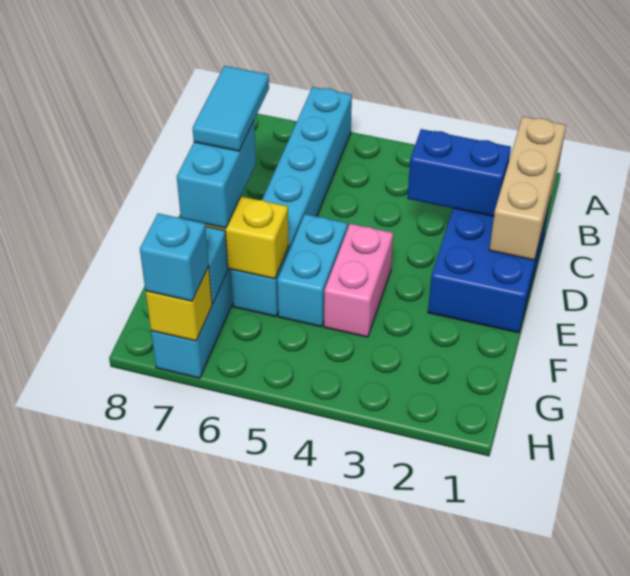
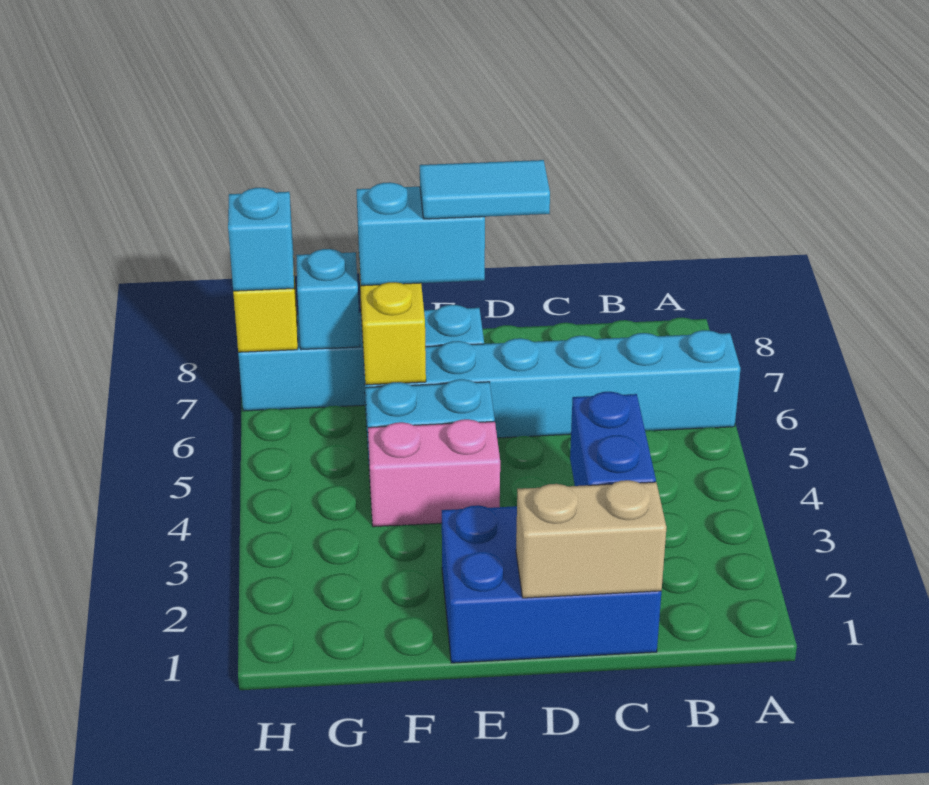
tan 1x3 brick [489,117,566,260] -> tan 1x2 brick [516,480,666,598]

